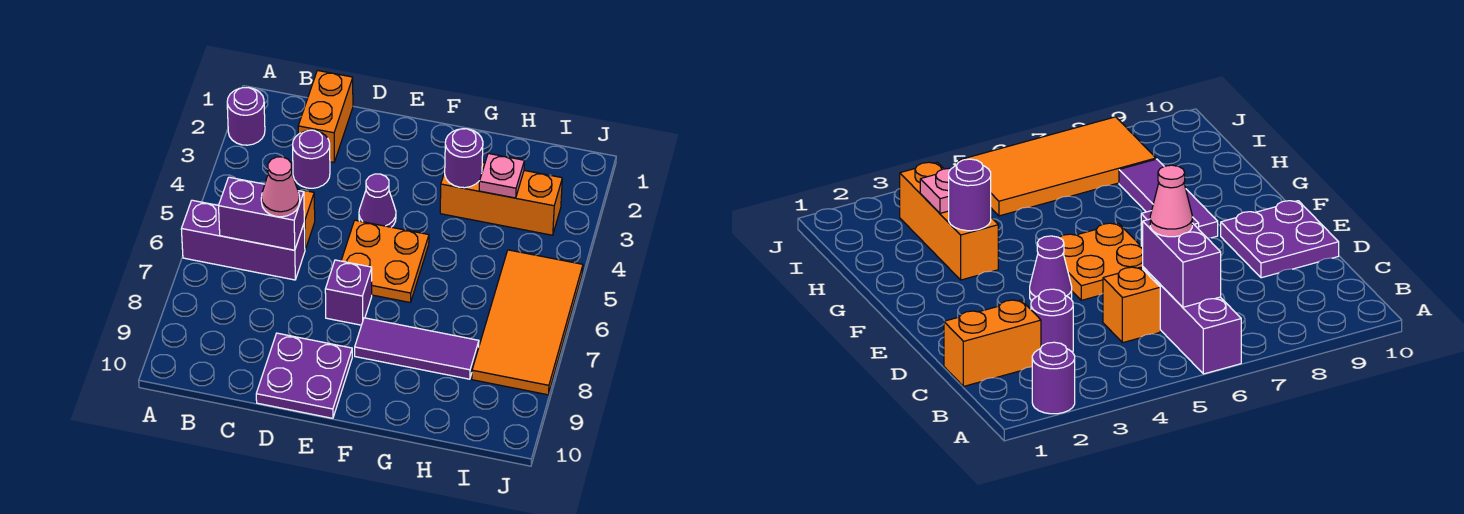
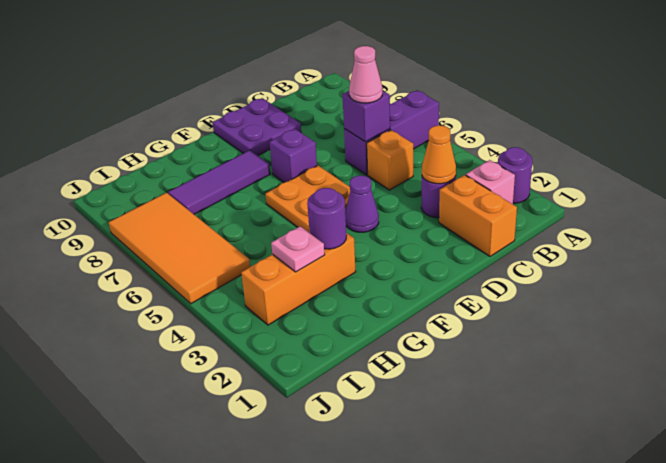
none -> pink 1x1 brick [466,160,515,204]
purple 1x2 brick [219,177,304,250] -> purple 1x1 brick [342,90,390,142]
none -> orange 1x1 cone [422,126,456,184]

